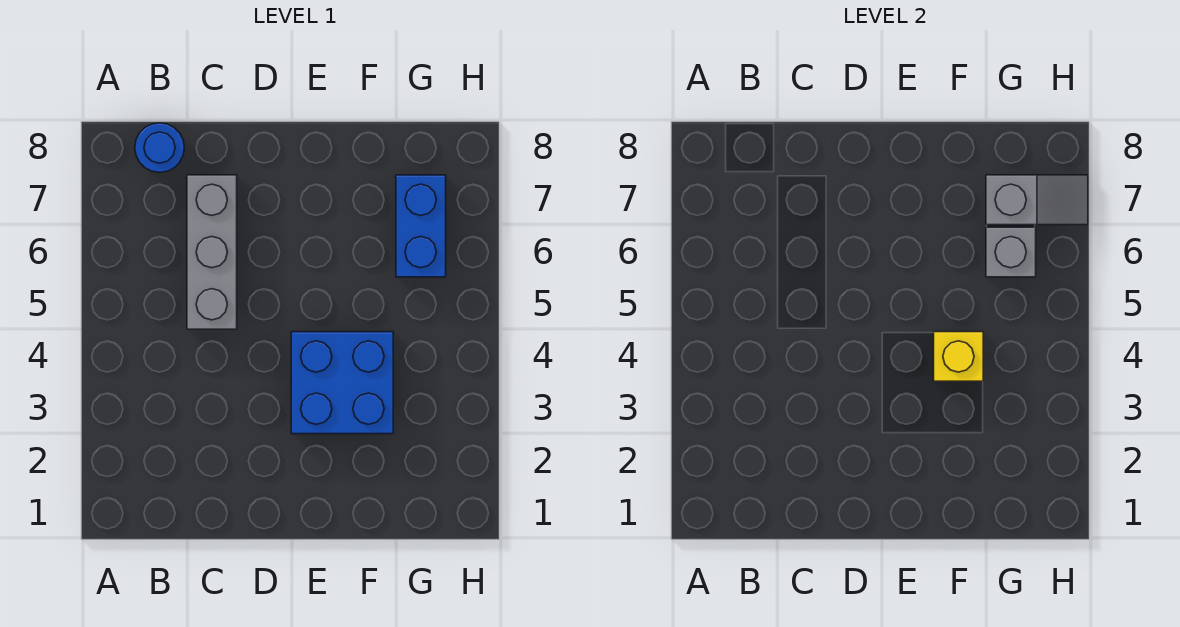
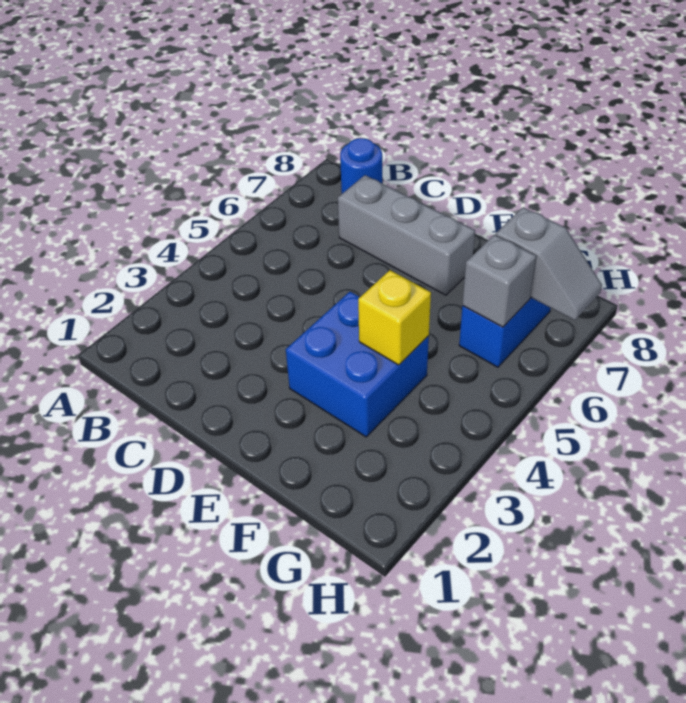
grey 1x3 brick [187,175,237,329] -> grey 1x3 brick turned to [338,175,475,295]

